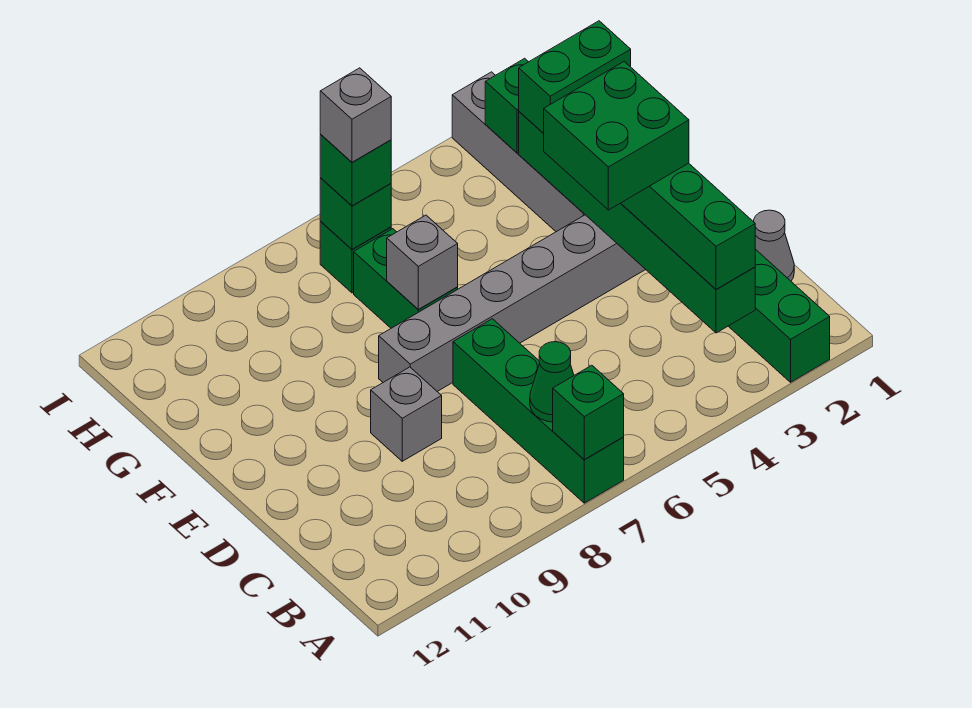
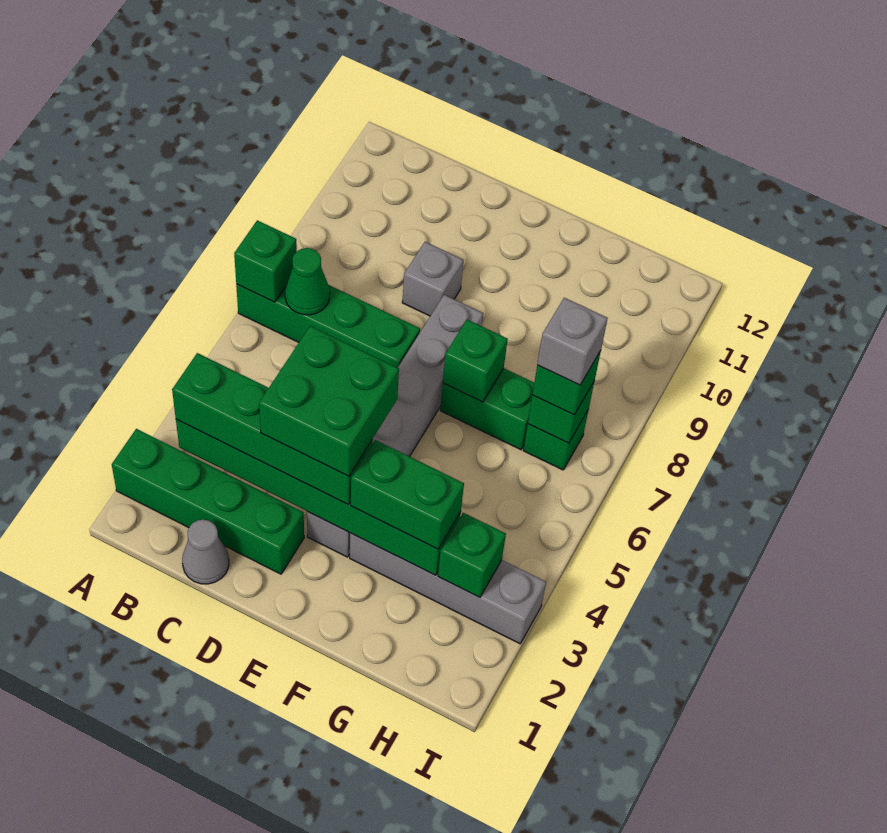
grey 1x1 brick [387,215,458,309] -> green 1x1 brick [443,319,508,402]
green 1x2 brick [519,21,631,133] -> green 1x2 brick turned to [351,440,464,549]

